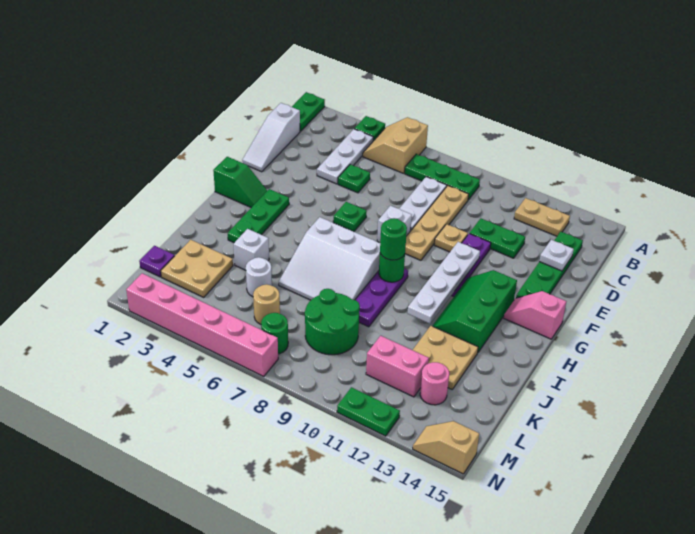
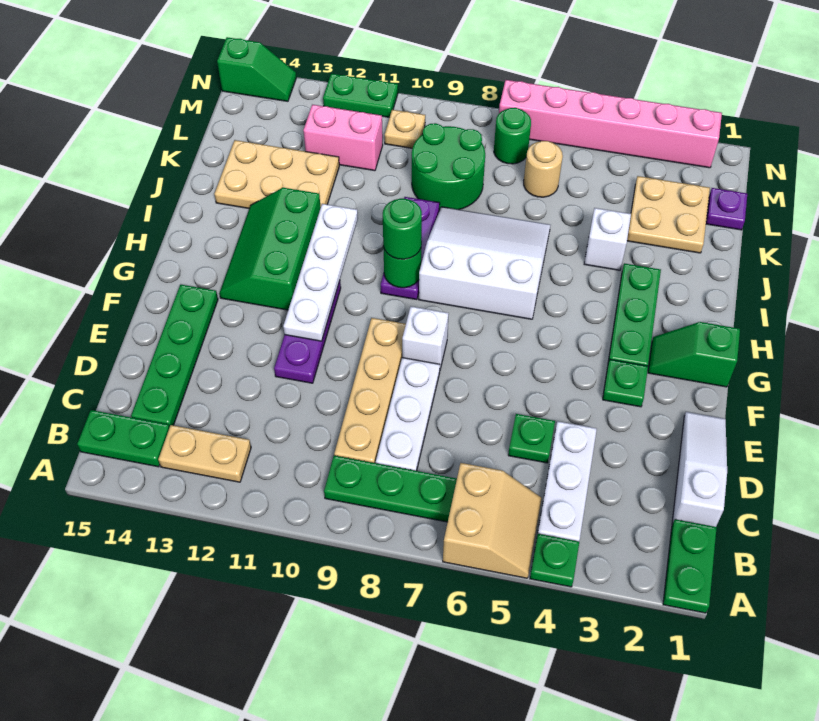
green 1x2 plate [470,219,525,258] -> green 1x2 plate moved to [77,410,169,467]
white 1x1 plate [539,240,574,271] -> none
tan 1x1 plate [434,224,468,252] -> tan 1x1 plate moved to [385,110,425,148]
green 1x1 plate [333,202,367,232] -> green 1x1 plate moved to [603,359,648,407]
green 2x3 slope [433,270,517,352] -> green 2x3 slope turned to [219,188,321,310]
pink 1x2 slope [504,291,566,339] -> none
tan 2x2 plate [413,326,478,389] -> tan 2x3 plate [214,140,339,208]
white 1x1 round brick [246,257,272,297] -> none
pink 1x1 round brick [420,362,449,405] -> none
tan 1x2 slope [413,421,479,474] -> green 1x2 slope [217,37,296,101]

